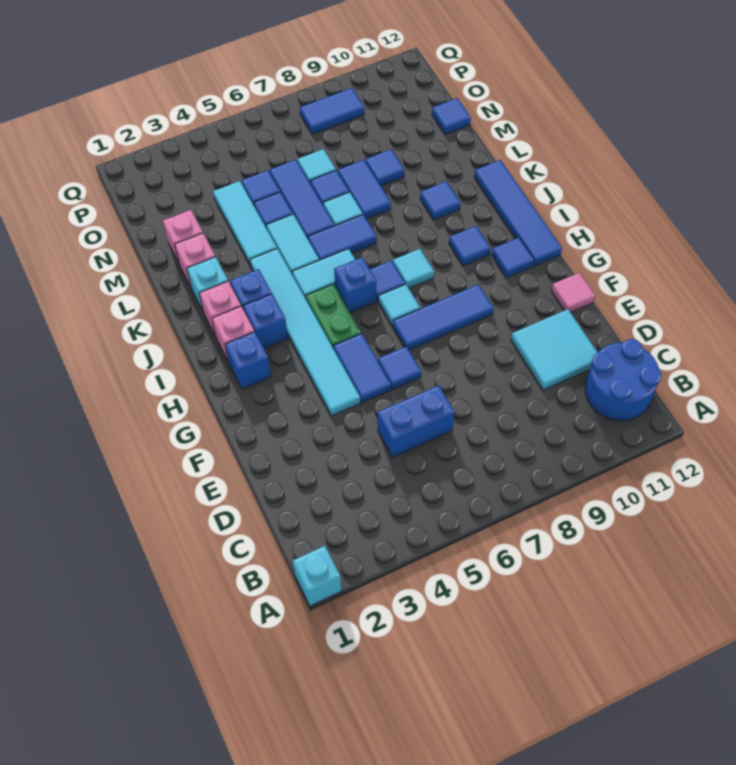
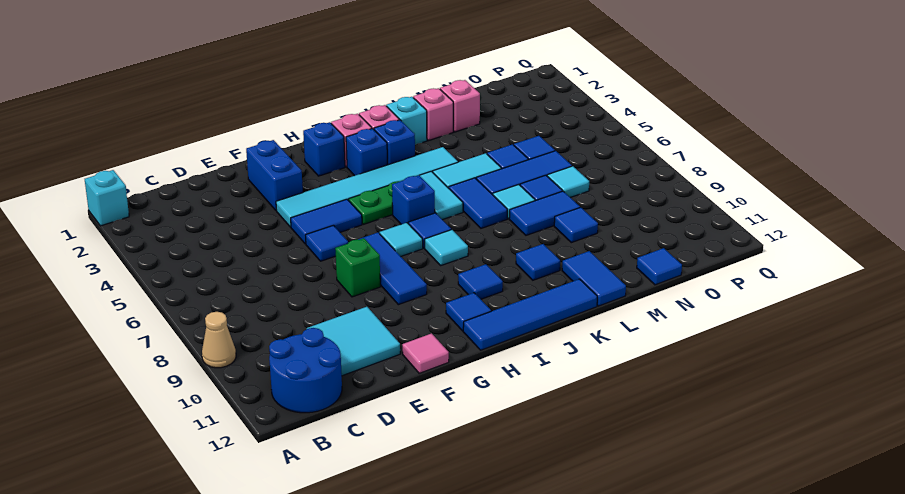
none -> tan 1x1 cone [202,312,236,368]
blue 1x2 brick [378,385,454,457] -> blue 1x2 brick moved to [246,140,303,211]
none -> green 1x1 brick [335,238,380,297]
cyan 1x3 tile [213,181,277,265] -> none
blue 1x2 tile [300,88,364,134] -> blue 1x2 tile moved to [562,251,626,306]

